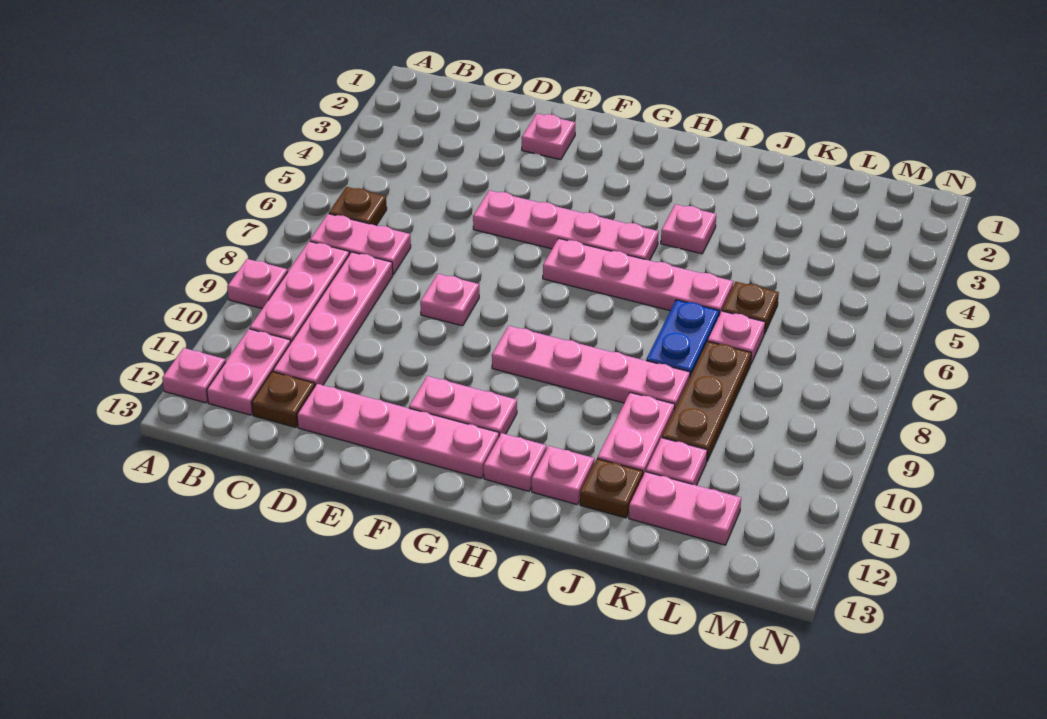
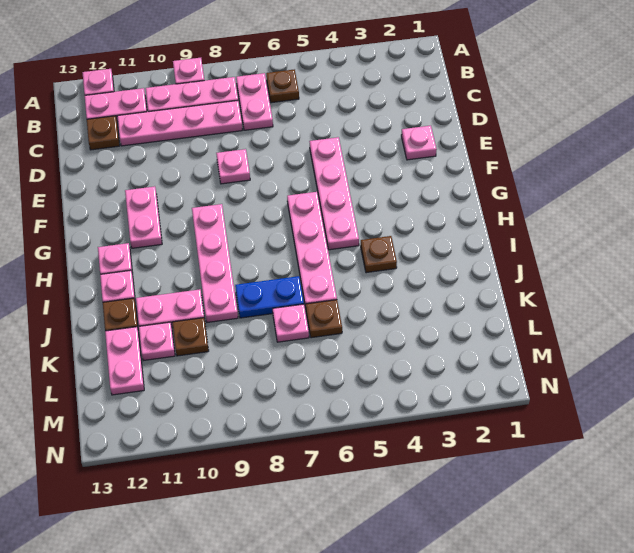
pink 1x4 plate [297,384,499,478] -> none
pink 1x1 plate [661,204,716,254] -> brown 1x1 plate [361,236,397,273]
brown 1x3 plate [662,341,751,461] -> brown 1x1 plate [172,318,209,356]

